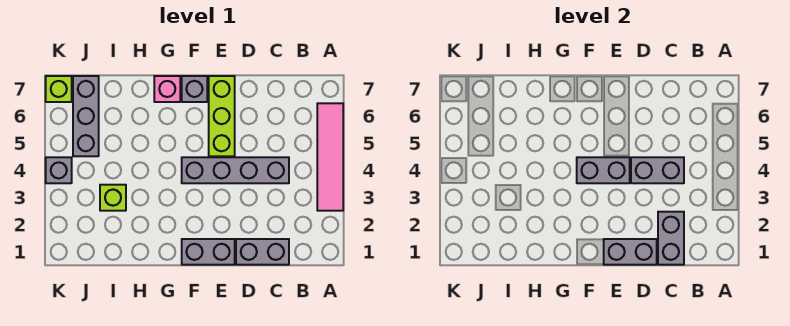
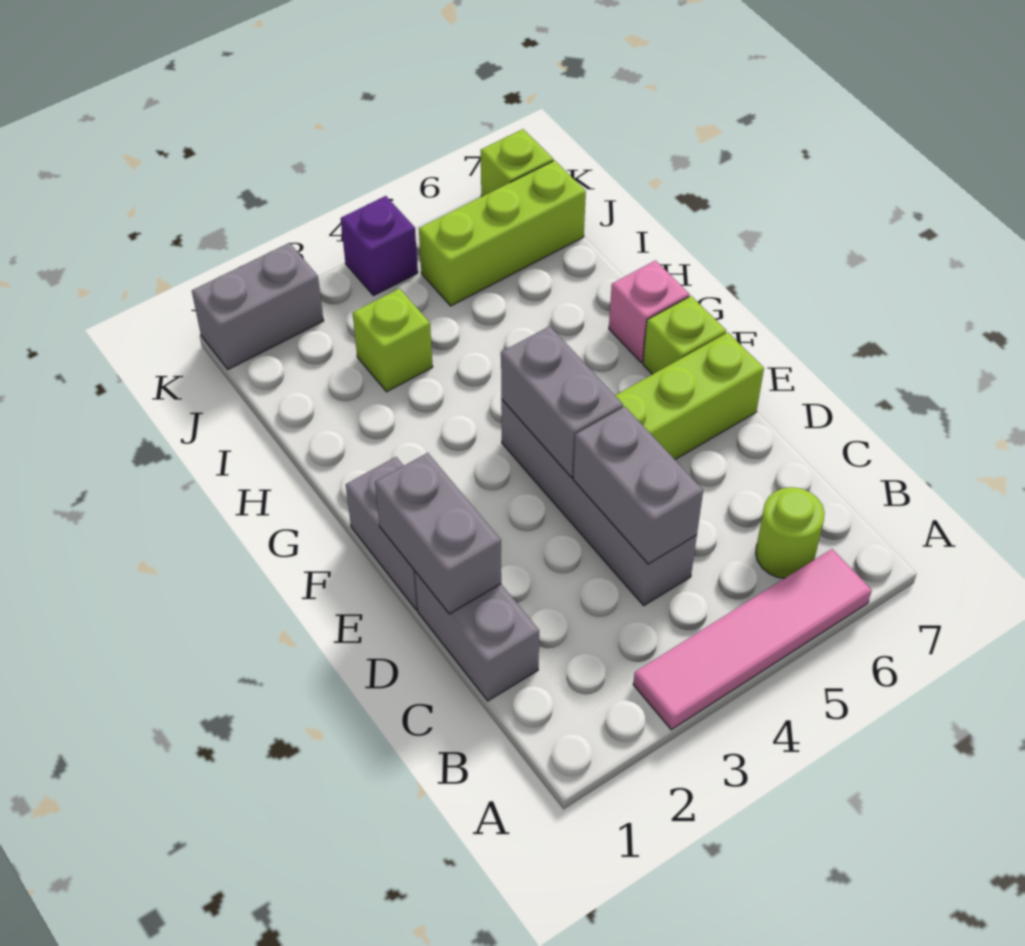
none -> lime 1x1 round brick [756,487,825,578]
grey 1x2 brick [658,212,684,265] -> grey 1x2 brick moved to [192,243,324,369]
grey 1x1 brick [182,76,207,102] -> lime 1x1 brick [643,296,726,374]
grey 1x3 brick [73,76,99,156] -> lime 1x3 brick [419,160,586,306]
grey 1x1 brick [46,157,72,183] -> purple 1x1 brick [341,196,418,296]

